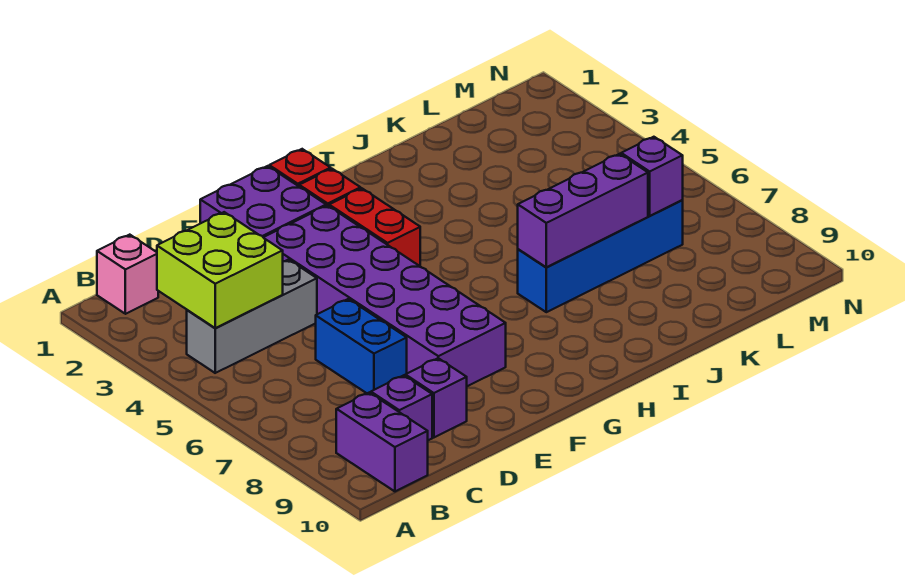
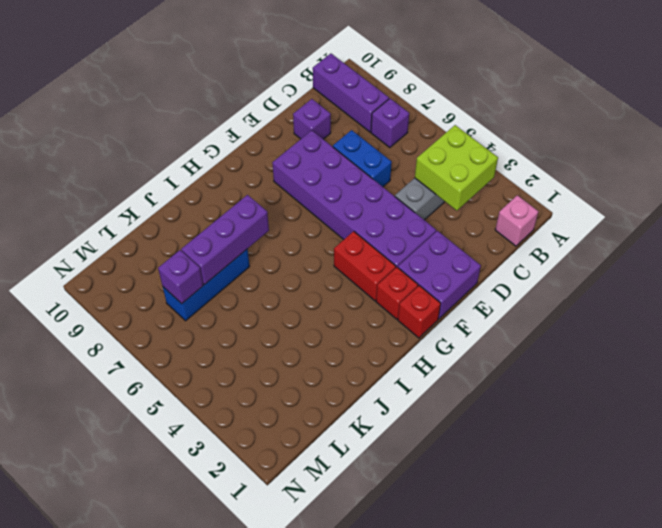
purple 1x2 brick [336,393,428,491] -> purple 1x3 brick [313,54,389,132]
purple 1x1 brick [371,375,432,440] -> purple 1x1 brick moved to [371,99,409,148]
blue 1x4 brick [518,200,683,312] -> blue 1x3 brick [163,249,250,321]

